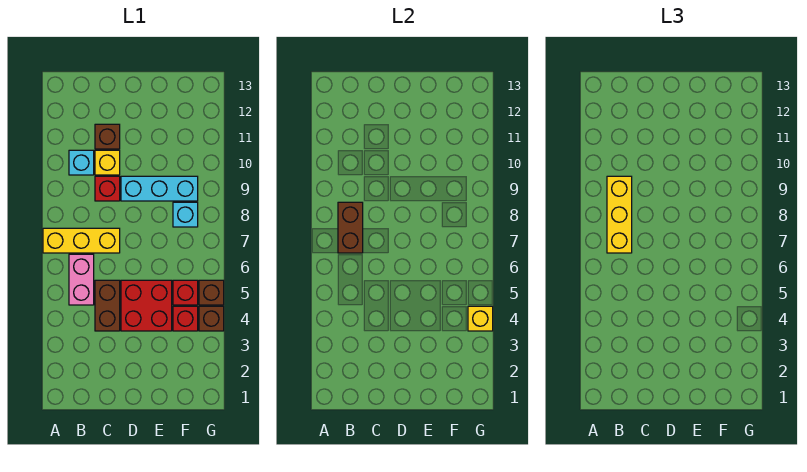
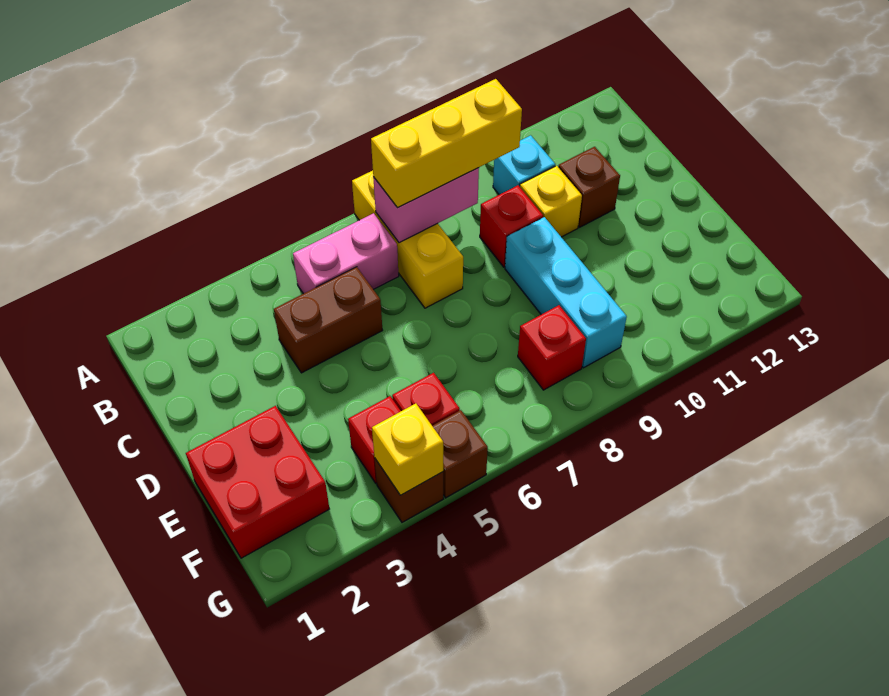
brown 1x2 brick [338,202,363,253] -> pink 1x2 brick [373,168,479,243]
red 2x2 brick [121,280,172,331] -> red 2x2 brick moved to [186,406,329,558]
cyan 1x1 brick [173,202,198,227] -> red 1x1 brick [518,305,586,390]

